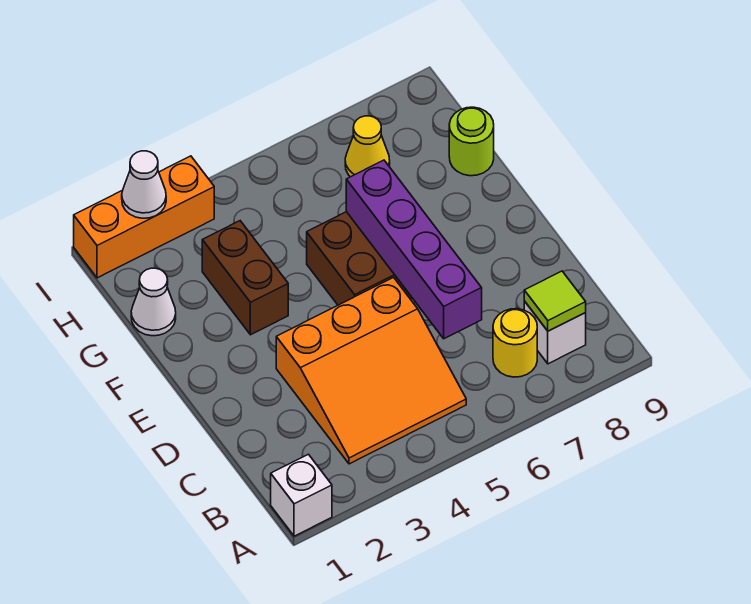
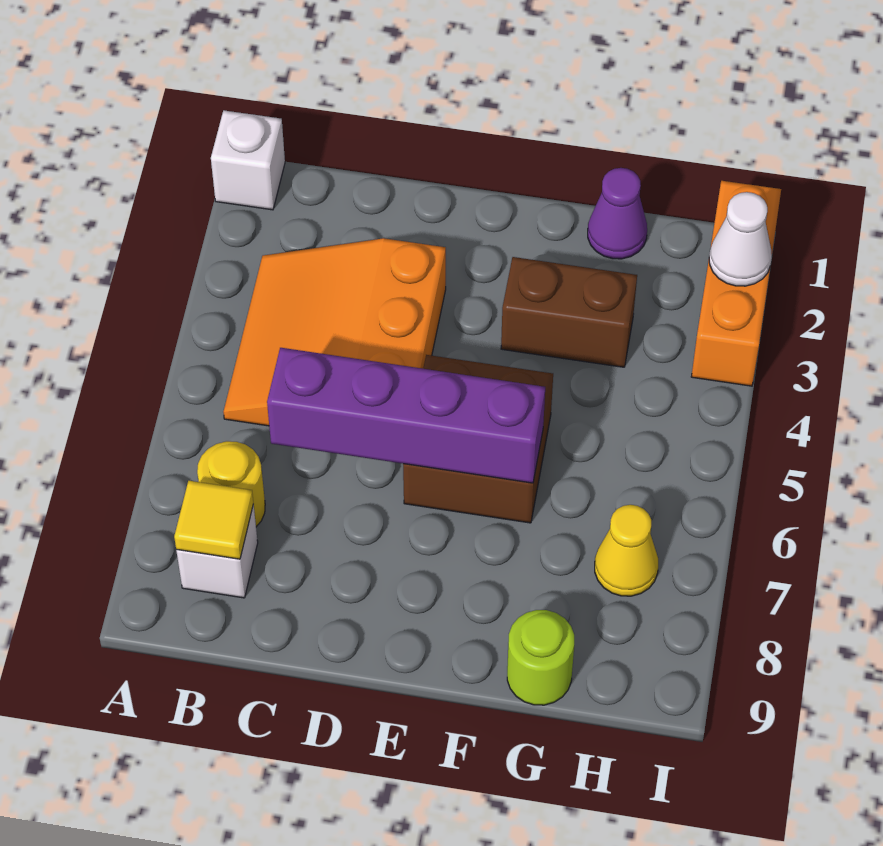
lime 1x1 tile [524,271,586,331] -> yellow 1x1 tile [174,481,253,559]
white 1x1 cone [131,268,176,336] -> purple 1x1 cone [588,168,647,259]

